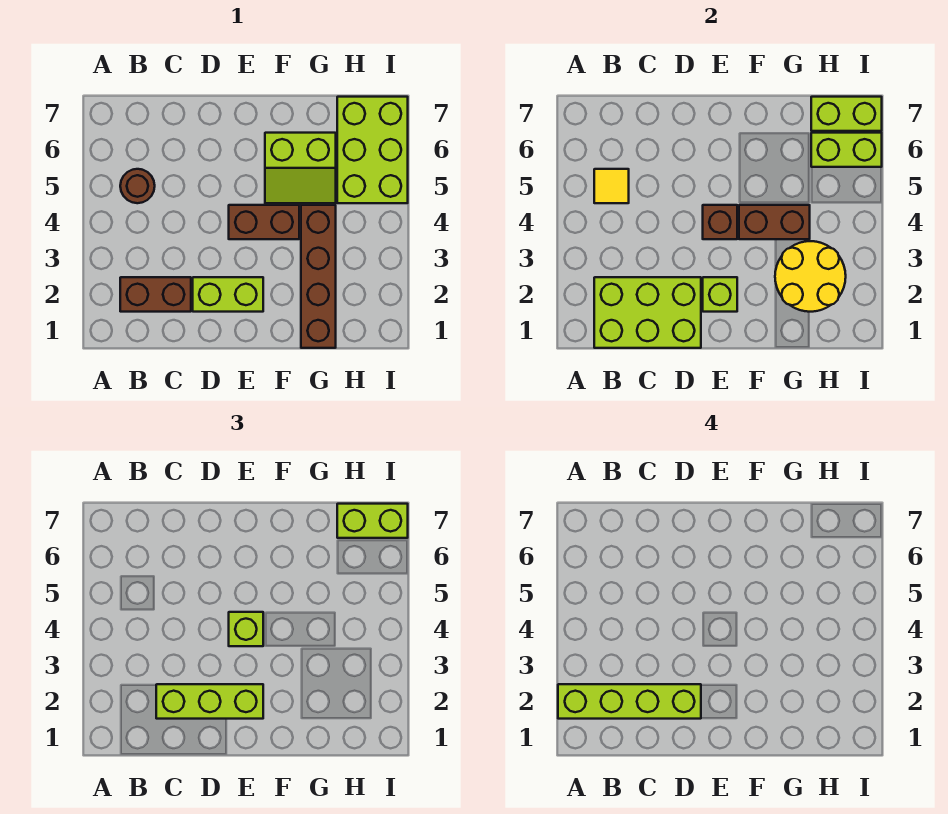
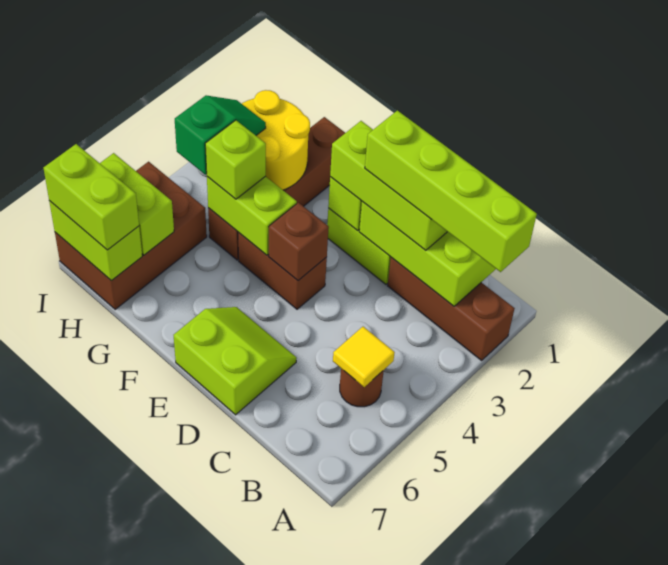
brown 1x2 brick [120,277,191,312] -> brown 1x3 brick [388,257,515,360]
lime 1x1 brick [229,612,263,646] -> lime 1x1 brick moved to [205,120,266,199]
brown 1x2 brick [739,205,810,239] -> lime 1x2 brick [207,176,297,255]
lime 2x2 slope [265,133,336,203] -> lime 2x2 slope moved to [174,307,297,415]
none -> green 1x2 slope [175,95,266,174]
lime 2x3 brick [337,97,408,203] -> brown 2x3 brick [55,162,207,309]

